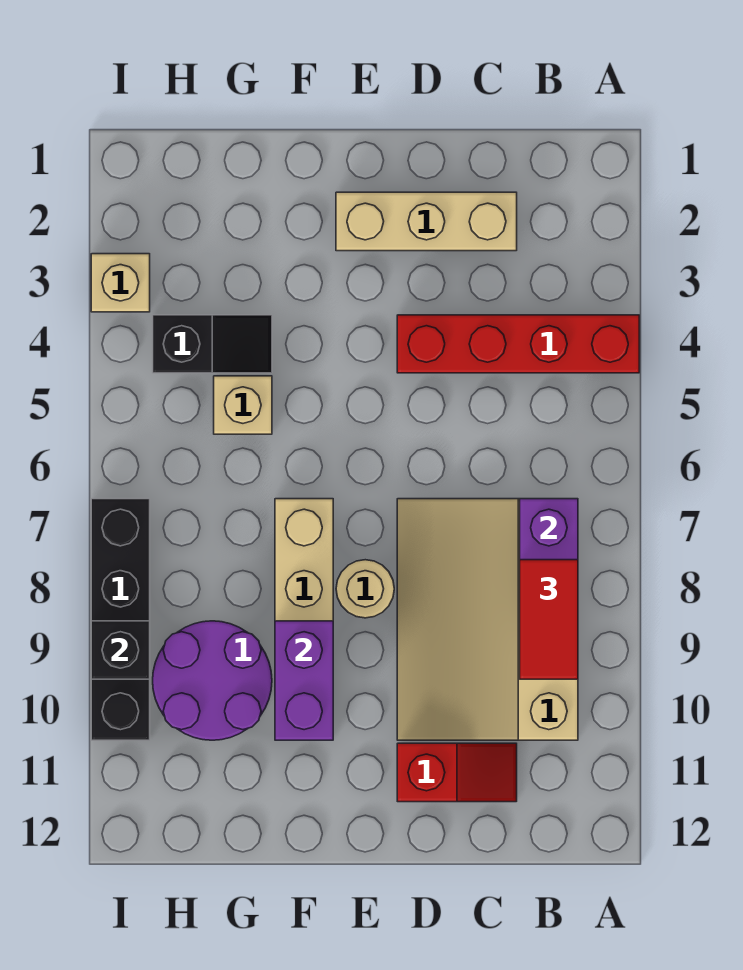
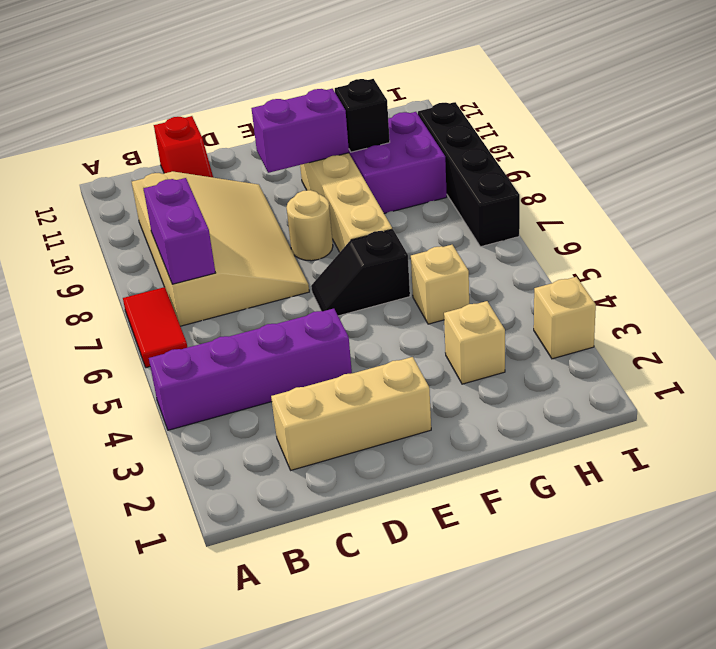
red 1x4 brick [397,315,639,373] -> purple 1x4 brick [149,309,352,430]
red 1x2 tile [520,560,578,679] -> red 1x2 tile moved to [123,287,188,368]
red 1x2 slope [397,743,517,802] -> red 1x2 slope turned to [154,116,213,177]
purple 1x2 brick [275,621,333,740] -> purple 1x2 brick turned to [252,89,349,173]
none -> tan 1x1 brick [444,301,505,384]
black 1x2 slope [153,315,272,373] -> black 1x2 slope moved to [311,229,410,316]
purple 2x2 round brick [153,621,272,740] -> purple 2x2 brick [349,112,447,214]
black 1x1 brick [91,621,150,679] -> black 1x1 brick moved to [335,79,390,152]

